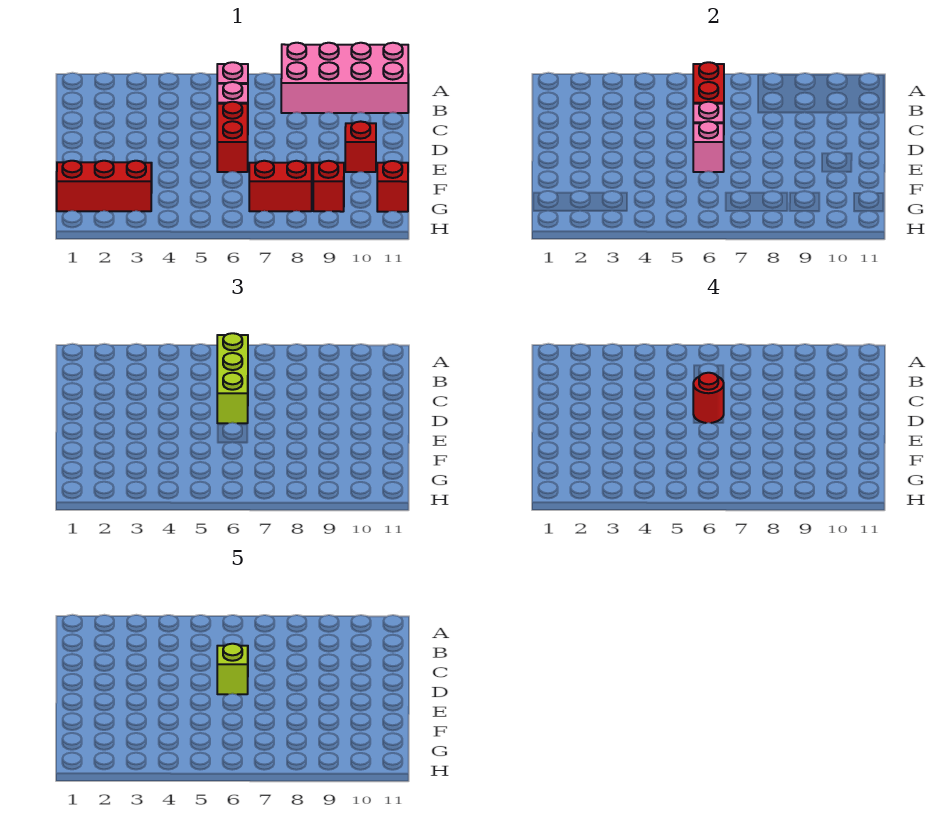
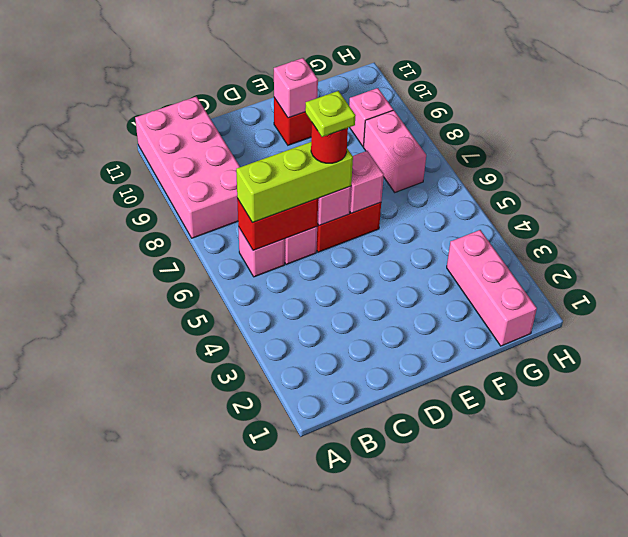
lime 1x1 brick [217,644,248,694] -> lime 1x1 plate [305,91,356,137]
none -> pink 1x1 brick [274,58,318,118]
red 1x3 brick [57,161,152,211] -> pink 1x3 brick [447,230,537,346]
red 1x2 brick [249,161,312,211] -> pink 1x2 brick [364,110,426,192]
red 1x1 brick [313,161,344,212] -> pink 1x1 brick [349,88,393,146]
red 1x1 brick [377,161,408,212] -> none

